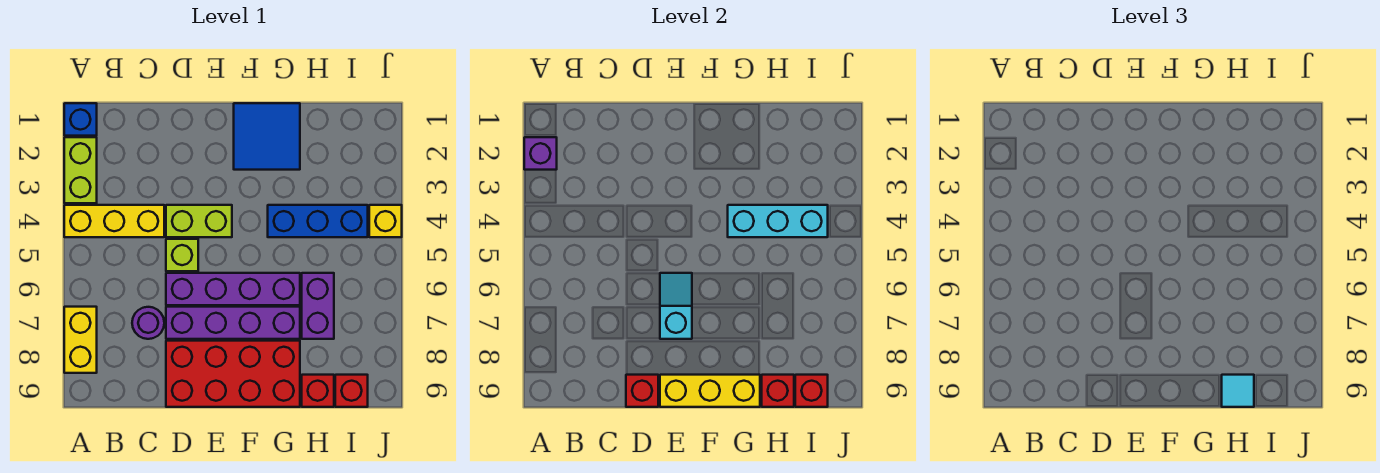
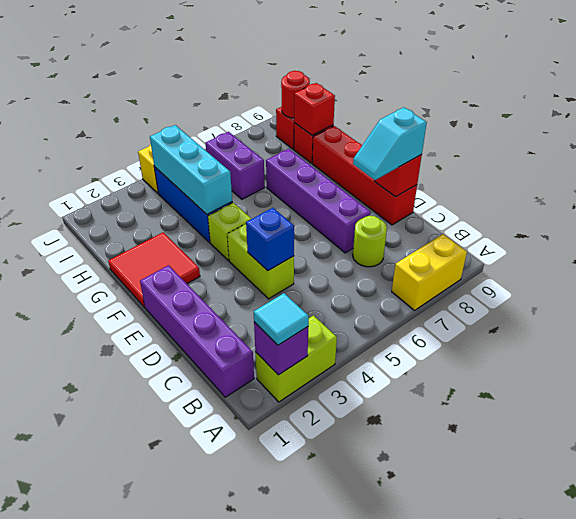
blue 1x1 brick [64,103,97,136] -> blue 1x1 brick moved to [246,208,294,271]
yellow 1x3 brick [64,205,164,237] -> none
purple 1x1 round brick [132,307,164,339] -> lime 1x1 round brick [353,216,387,267]
lime 1x1 brick [166,239,198,271] -> lime 1x1 brick moved to [208,203,251,261]
purple 1x4 brick [166,273,300,305] -> purple 1x4 brick moved to [140,265,254,397]
red 2x4 brick [166,341,300,407] -> red 1x4 brick [312,126,417,225]
cyan 1x2 slope [660,273,692,339] -> cyan 1x2 slope moved to [353,107,427,180]
yellow 1x3 brick [660,375,760,407] -> none
blue 2x2 tile [234,103,300,170] -> red 2x2 tile [108,232,200,307]
purple 1x2 brick [302,273,334,339] -> purple 1x2 brick turned to [206,132,265,199]
cyan 1x1 tile [1222,375,1254,407] -> cyan 1x1 tile moved to [254,293,309,345]
red 1x1 brick [795,375,828,407] -> red 1x1 round brick [281,71,310,118]

